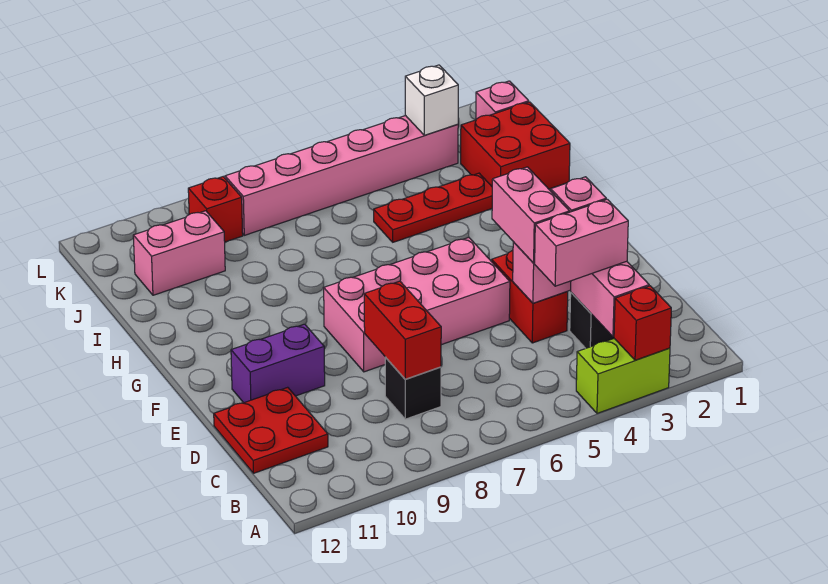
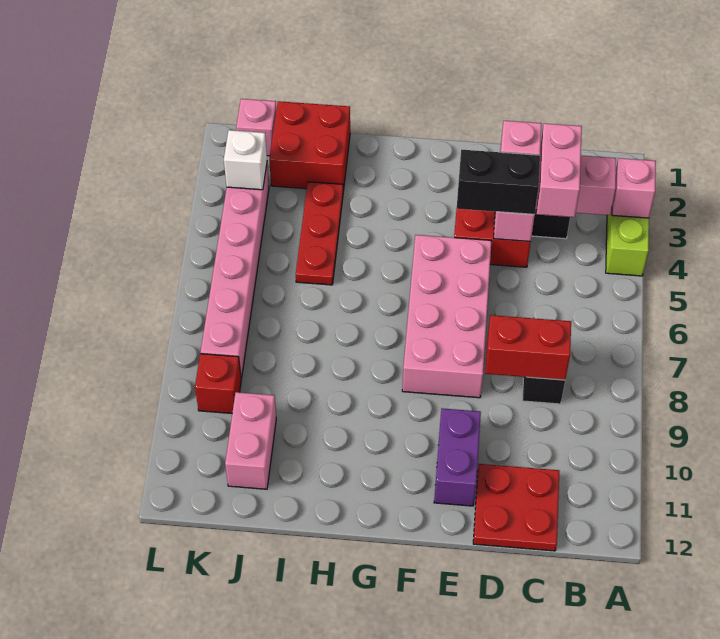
red 1x1 brick [614,286,671,360] -> pink 1x1 brick [612,158,656,218]
pink 1x2 brick [492,167,570,263] -> black 1x2 brick [457,150,540,214]

